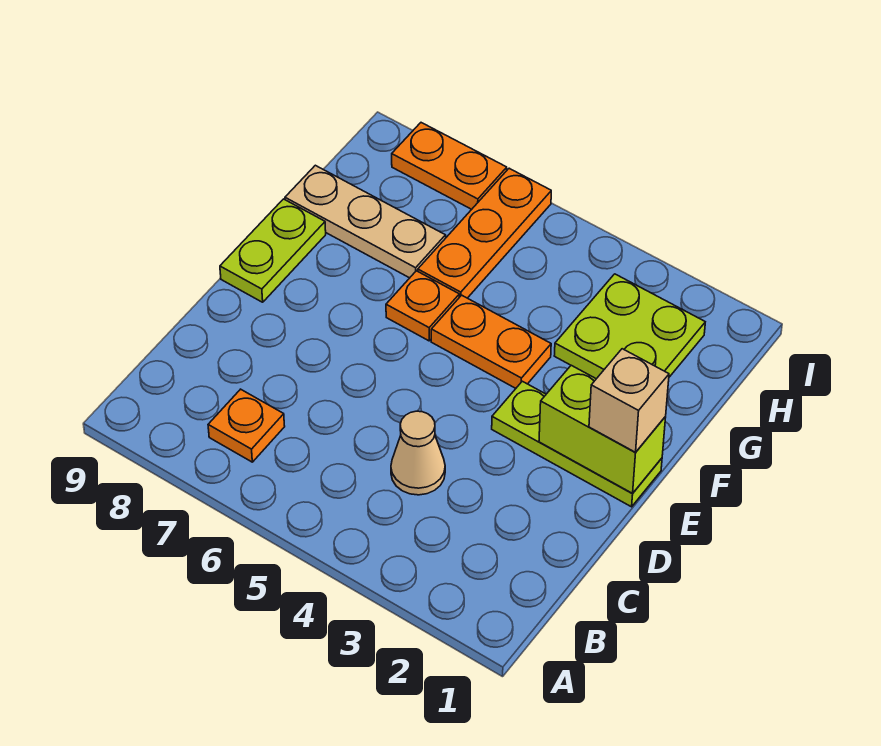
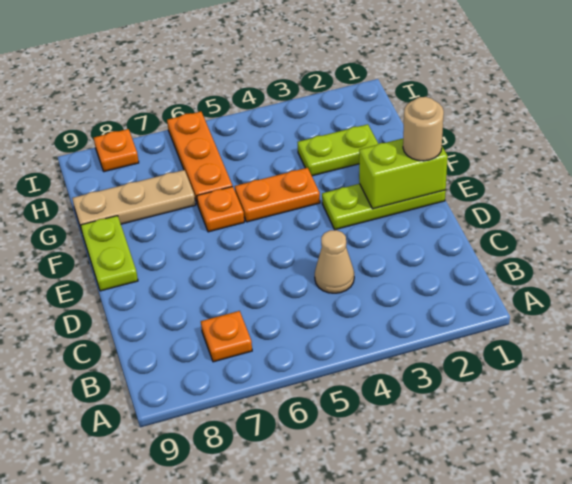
tan 1x1 brick [589,349,669,452] -> tan 1x1 round brick [403,97,444,161]
lime 2x2 plate [554,274,705,379] -> lime 1x2 plate [298,124,378,176]
orange 1x2 plate [392,123,507,209] -> orange 1x1 plate [94,129,139,172]

